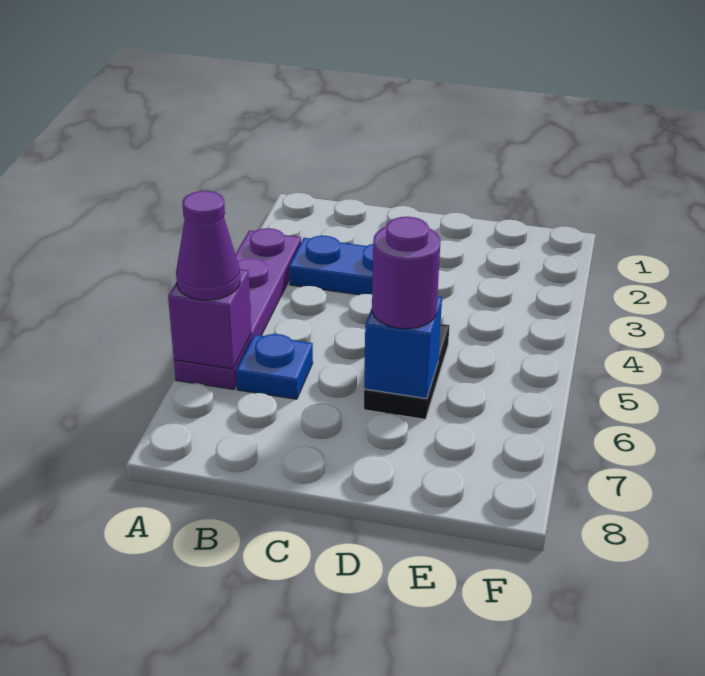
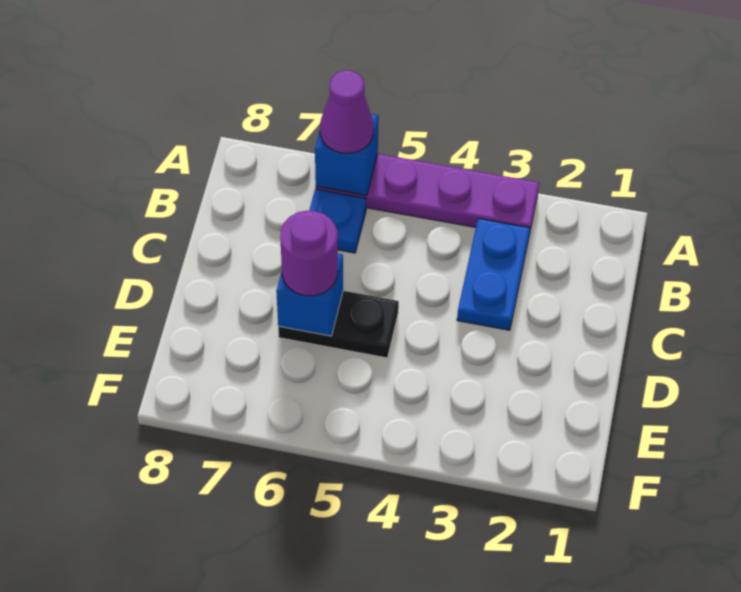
purple 1x1 brick [168,269,251,369] -> blue 1x1 brick [315,114,379,196]

